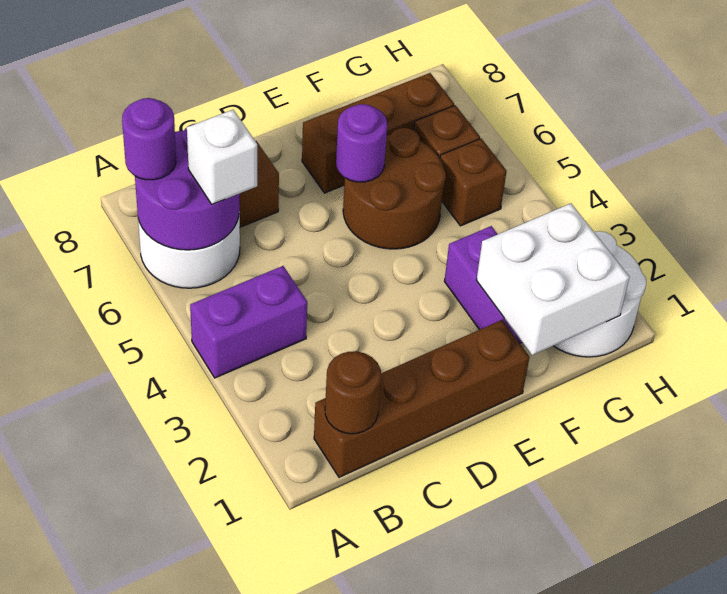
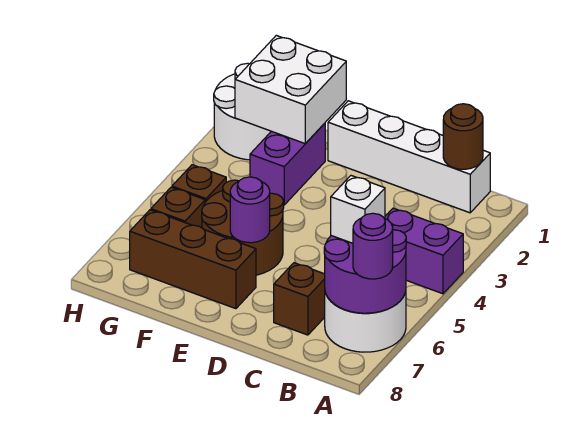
brown 1x4 brick [314,320,529,477] -> white 1x4 brick [328,101,490,213]

